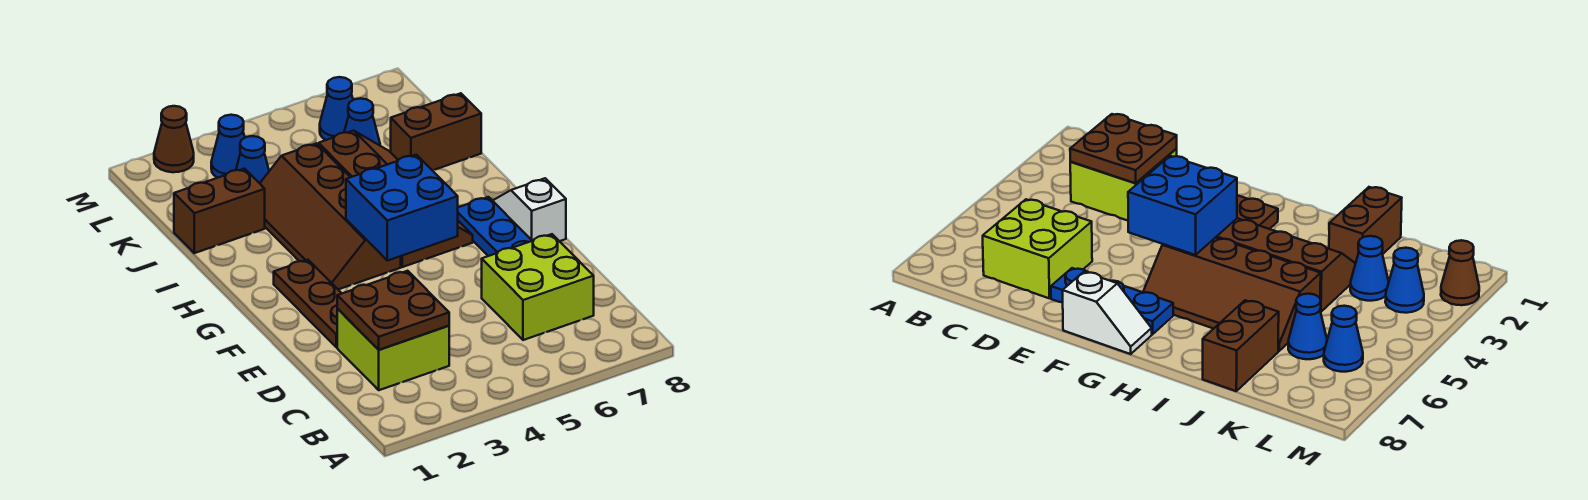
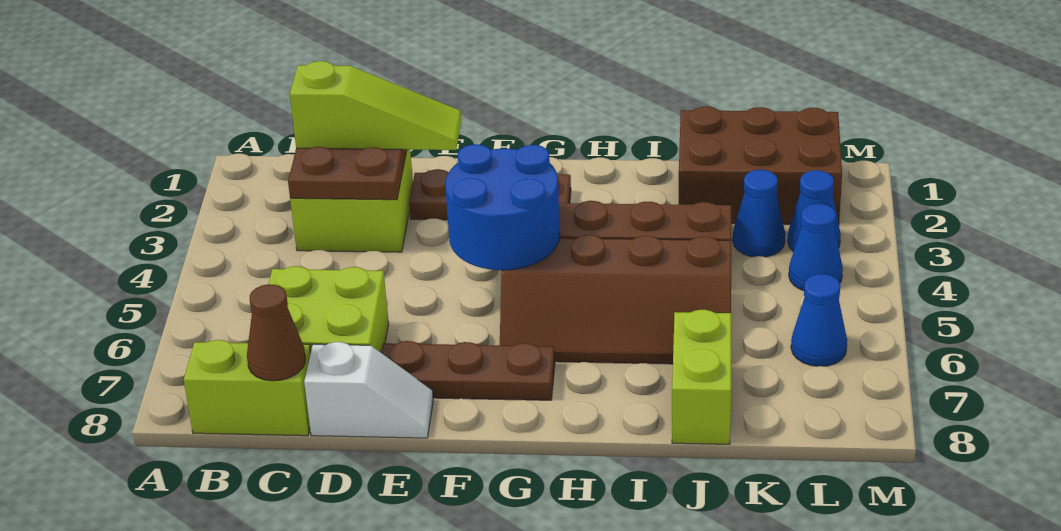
none -> lime 1x2 brick [184,340,311,436]
none -> lime 1x3 slope [290,61,461,150]
blue 1x3 plate [458,197,532,256] -> brown 1x3 plate [381,341,555,400]
blue 2x2 brick [346,155,458,261] -> blue 2x2 round brick [445,144,560,270]
white 1x2 slope [493,178,566,241] -> white 1x2 slope moved to [304,342,433,438]
brown 1x2 brick [174,169,265,253] -> brown 2x3 brick [679,107,842,224]
brown 1x2 brick [391,93,481,170] -> lime 1x2 brick [672,310,731,444]
blue 1x1 cone [344,98,380,145] -> blue 1x1 cone moved to [789,204,843,291]
brown 1x1 cone [154,106,194,172] -> brown 1x1 cone moved to [247,284,305,381]

